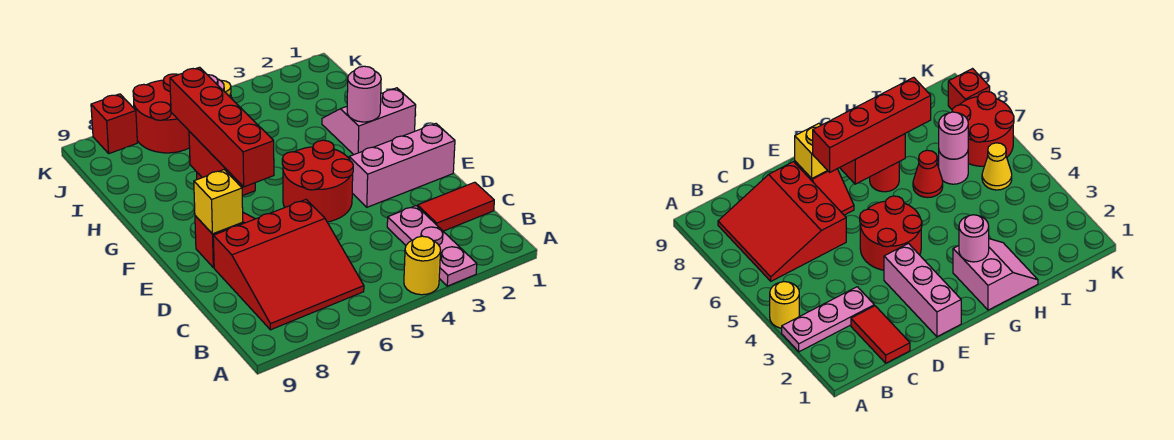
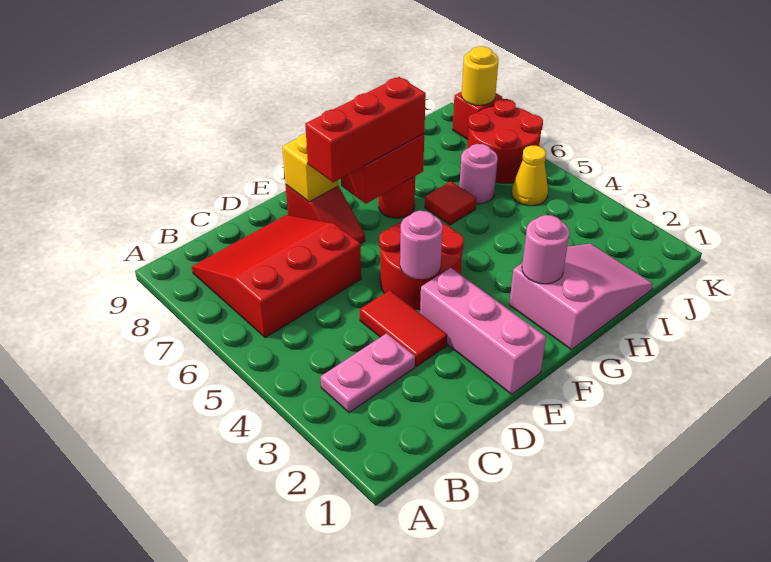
pink 1x3 plate [387,206,477,286] -> pink 1x2 plate [321,333,415,413]
yellow 1x1 round brick [404,236,441,295] -> yellow 1x1 round brick moved to [462,46,498,105]
red 3x3 slope [213,200,364,330] -> red 3x3 slope turned to [192,215,361,338]
red 1x2 tile [417,182,494,231] -> red 1x2 tile moved to [360,290,447,366]
red 1x4 brick [170,67,274,187] -> red 1x3 brick [305,77,426,182]
pink 2x2 slope [322,88,416,155] -> pink 2x3 slope [509,244,653,350]
red 1x1 cone [913,150,943,198] -> red 1x1 tile [425,181,477,225]
pink 1x1 round brick [939,112,968,159] -> pink 1x1 round brick moved to [400,211,443,279]

